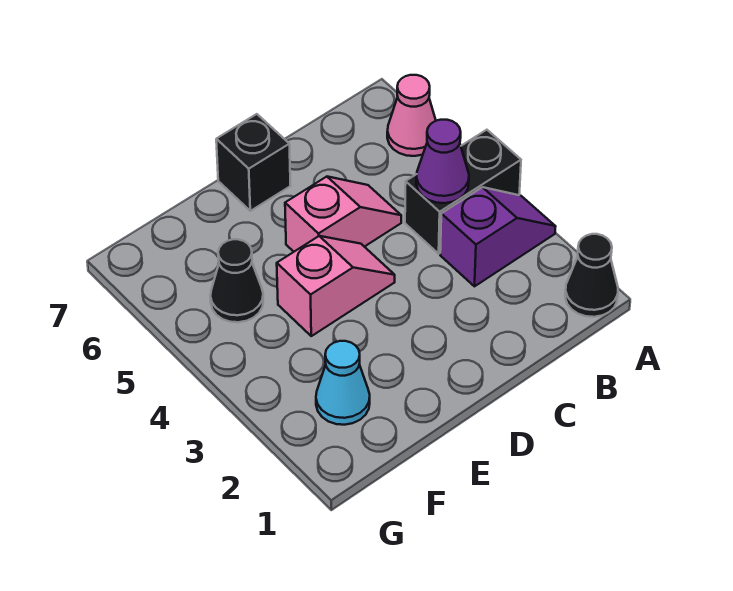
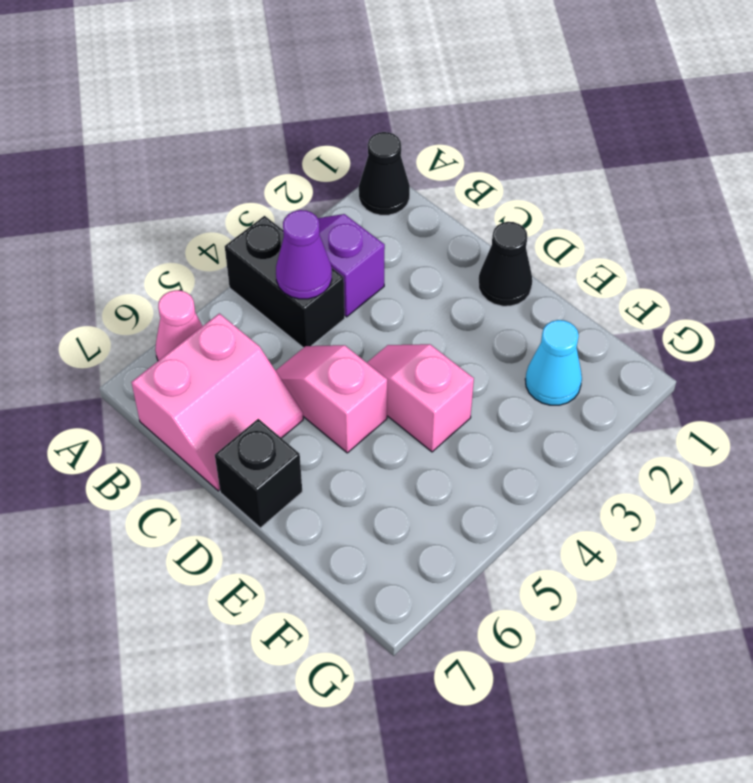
none -> pink 2x2 slope [131,313,303,491]
black 1x1 cone [210,239,263,322] -> black 1x1 cone moved to [478,222,532,306]

